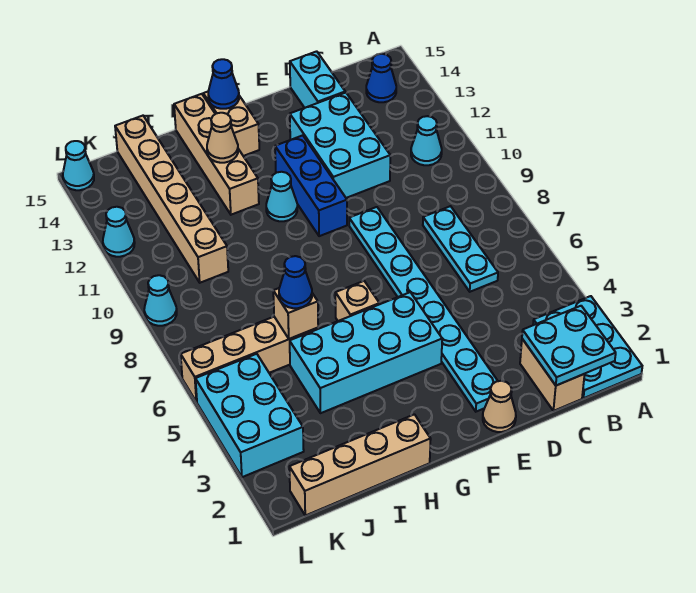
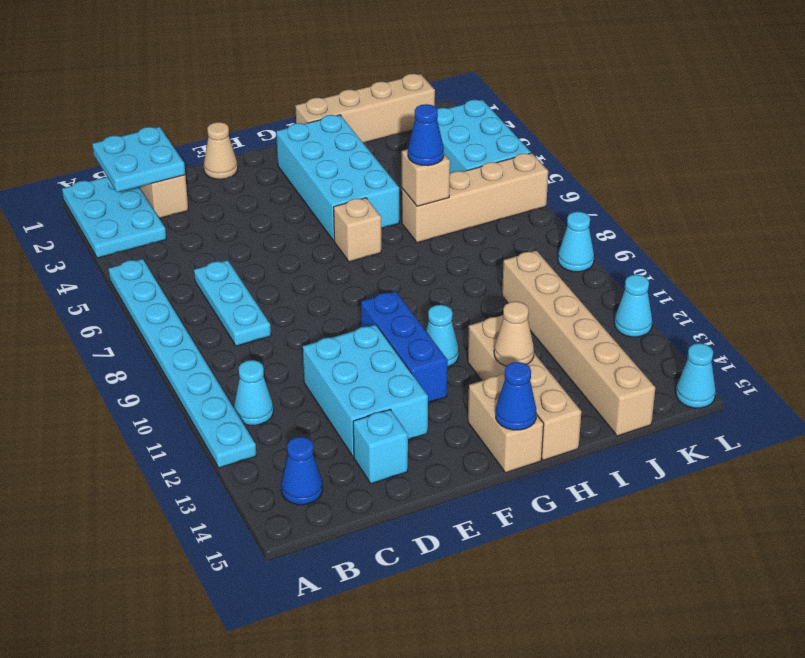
cyan 1x2 brick [290,51,345,108] -> cyan 1x1 brick [353,410,408,484]
cyan 1x8 plate [349,207,497,412] -> cyan 1x8 plate moved to [109,259,256,468]
cyan 2x4 brick [290,292,442,413] -> cyan 2x4 brick turned to [276,115,399,241]

